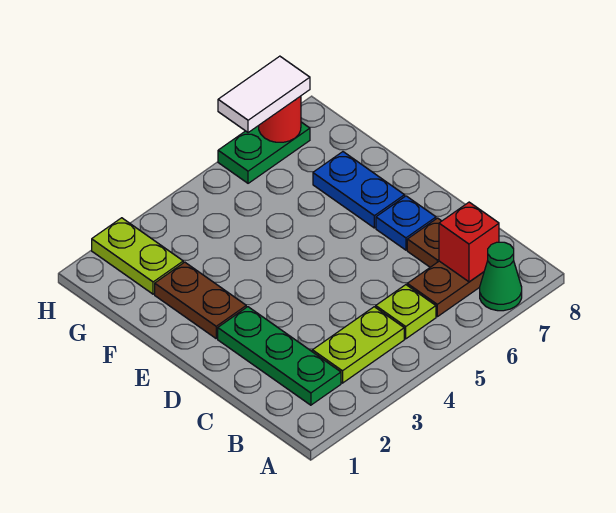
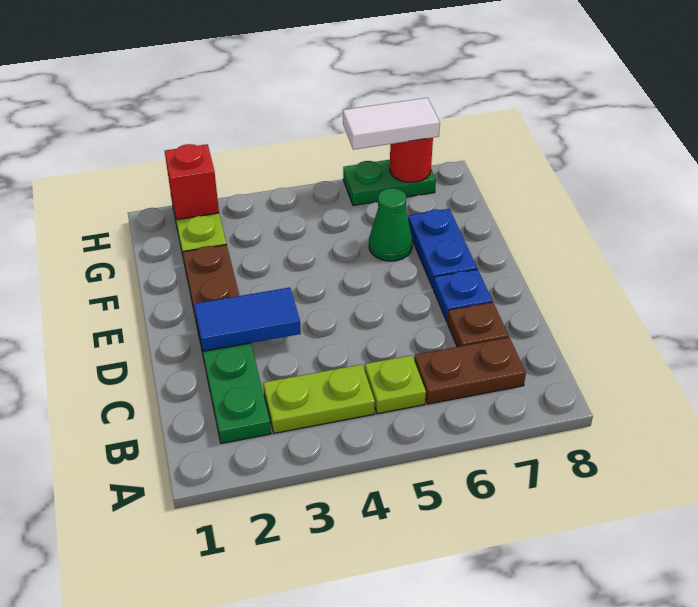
green 1x1 cone [480,242,522,311] -> green 1x1 cone moved to [369,188,413,261]
red 1x1 brick [439,202,499,282] -> red 1x1 brick moved to [165,144,219,220]
none -> blue 1x2 tile [194,288,301,351]

